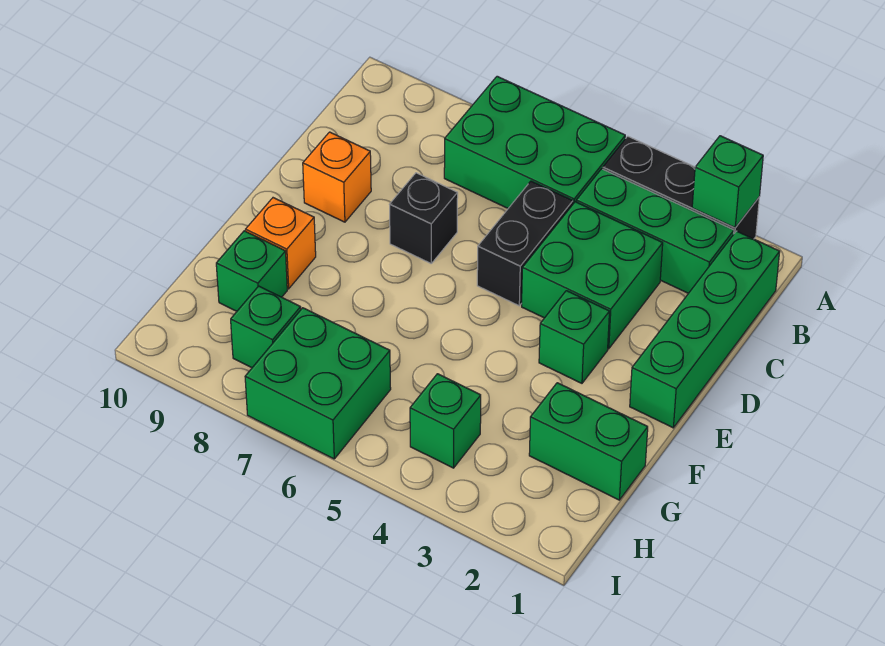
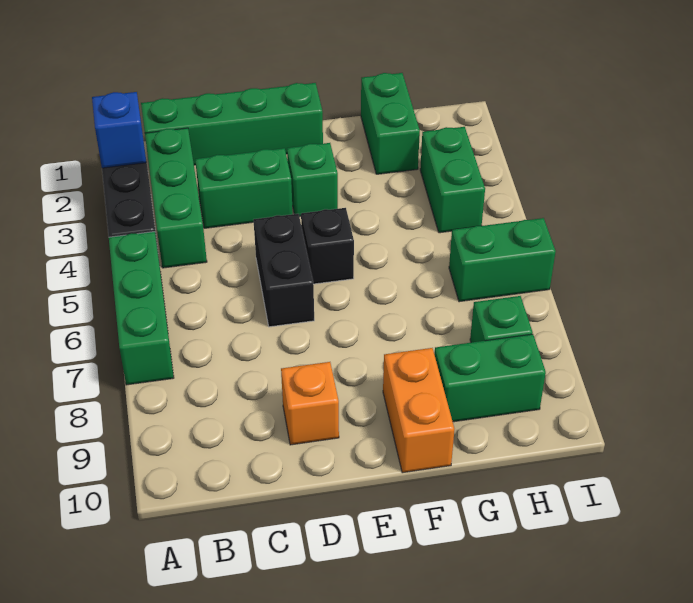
green 1x1 brick [692,136,763,228] -> blue 1x1 brick [92,92,146,168]
green 2x3 brick [444,76,625,208] -> green 1x3 brick [109,232,174,385]
green 2x2 brick [522,202,663,349] -> green 1x2 brick [195,148,293,228]
black 1x2 brick [477,181,573,306] -> black 1x2 brick turned to [253,214,314,327]
black 1x1 brick [389,173,458,263] -> black 1x1 brick moved to [301,208,354,284]
orange 1x1 brick [246,198,316,289] -> orange 1x2 brick [383,348,454,473]
green 1x1 brick [216,231,287,311] -> green 1x2 brick [434,334,546,422]
green 1x1 brick [410,374,481,468] -> green 1x2 brick [420,127,485,233]
green 2x2 brick [245,308,391,459] -> green 1x2 brick [449,218,556,302]

